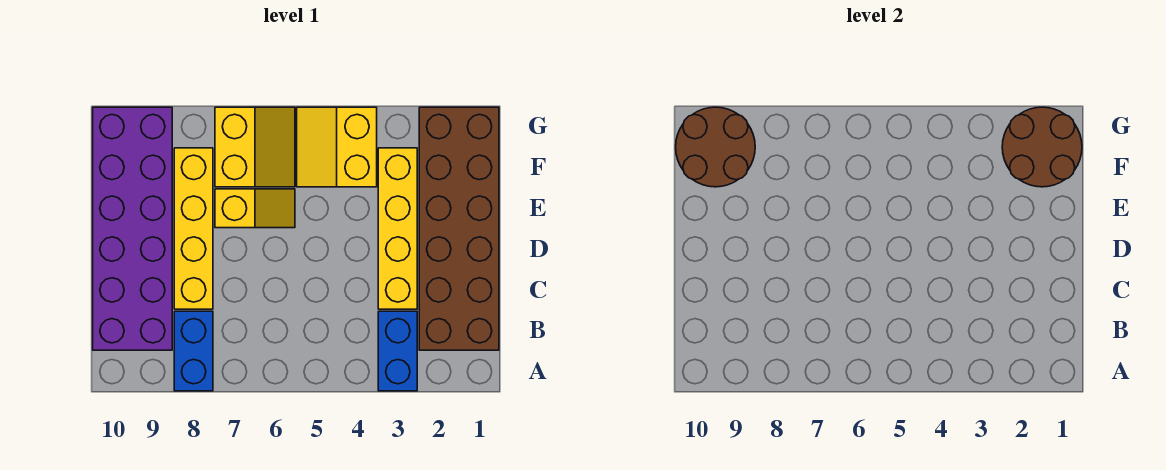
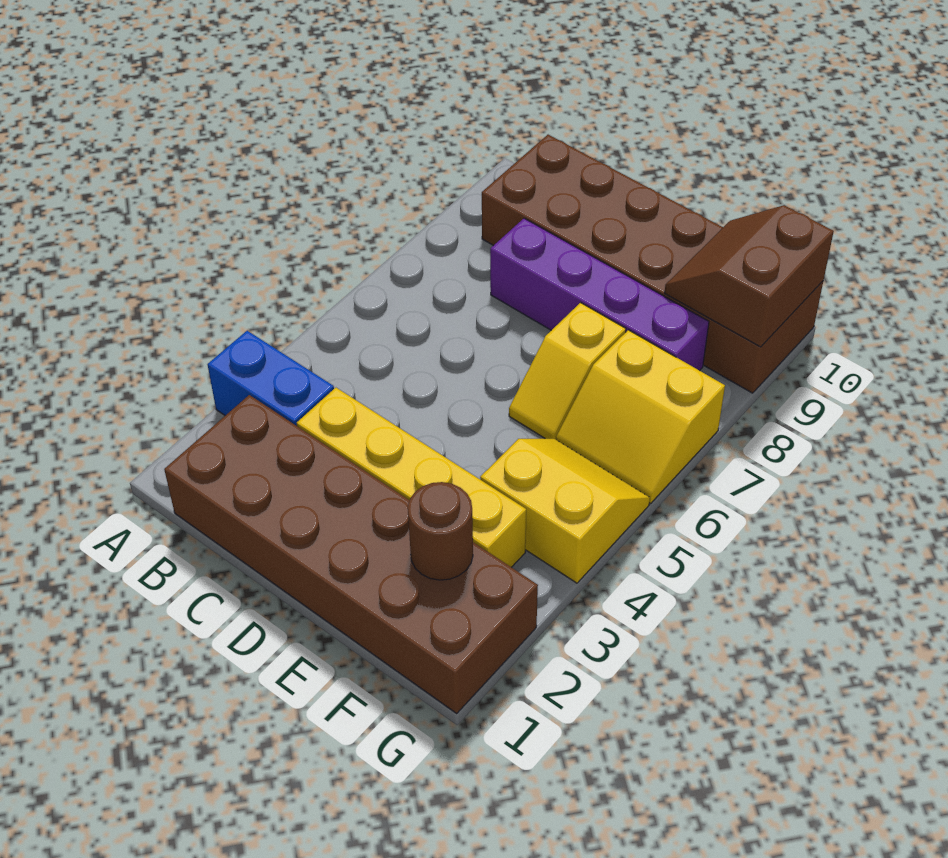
blue 1x2 brick [174,311,213,391] -> none
purple 2x6 brick [93,107,172,350] -> brown 2x6 brick [482,135,823,393]
yellow 1x4 brick [174,148,213,309] -> purple 1x4 brick [490,218,709,371]
brown 2x2 round brick [1002,107,1082,187] -> brown 1x1 round brick [408,482,473,580]
brown 2x2 round brick [676,107,755,187] -> brown 2x2 slope [664,205,834,347]

